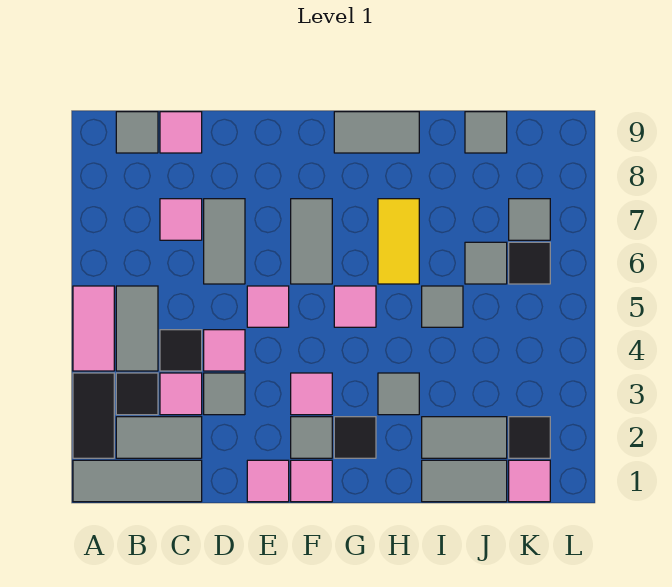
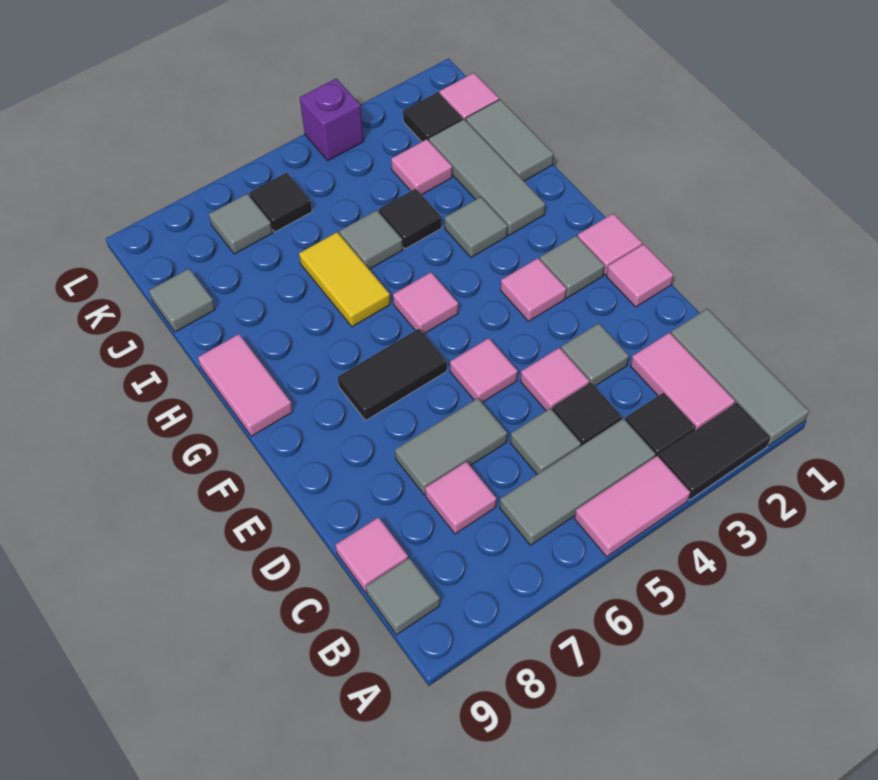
grey 1x2 tile [116,417,202,458] -> pink 1x2 tile [631,333,735,430]
grey 1x2 tile [116,286,158,371] -> grey 1x3 tile [500,419,655,545]
pink 1x1 tile [160,373,202,415] -> pink 1x1 tile moved to [391,139,452,195]
grey 1x2 tile [291,199,332,284] -> black 1x2 tile [338,329,447,421]
black 1x1 tile [334,417,376,458] -> black 1x1 tile moved to [379,189,442,249]
grey 1x2 tile [334,112,419,153] -> pink 1x2 tile [198,334,293,436]
yellow 1x2 tile [378,199,419,284] -> yellow 1x2 tile turned to [299,232,390,327]
grey 1x2 tile [422,417,507,458] -> grey 1x3 tile [429,119,545,235]
grey 1x1 tile [465,242,507,284] -> grey 1x1 tile moved to [510,408,581,474]
none -> purple 1x1 brick [300,79,364,161]

